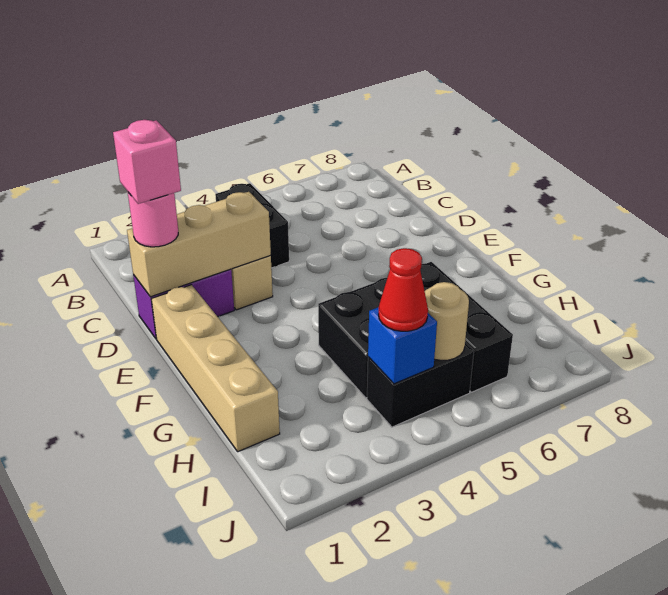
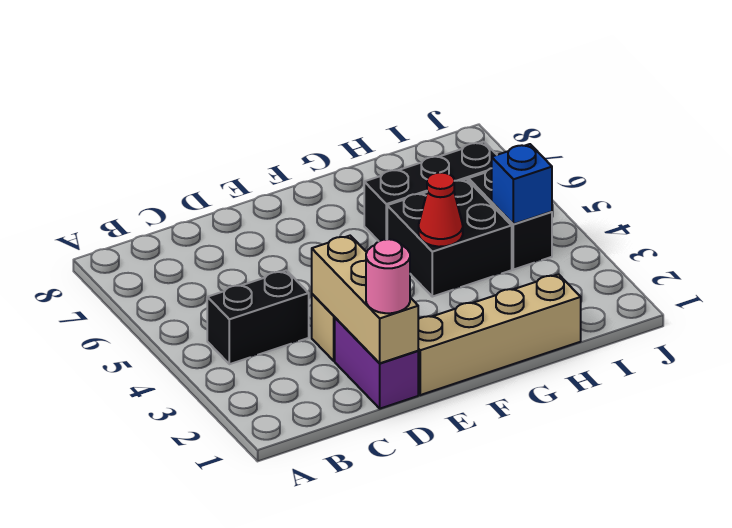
pink 1x1 brick [113,120,181,204] -> none
red 1x1 cone [379,248,428,331] -> red 1x1 cone moved to [419,173,463,247]
tan 1x1 round brick [425,282,469,360] -> none

